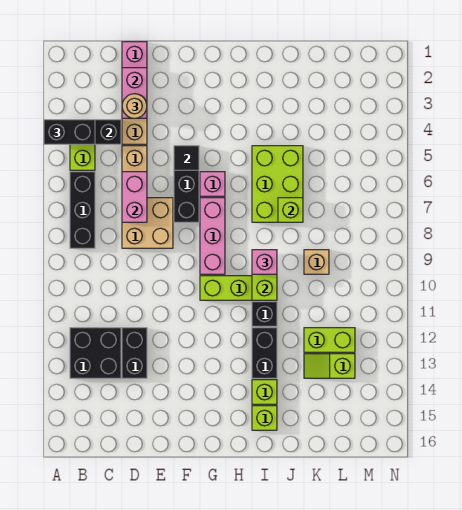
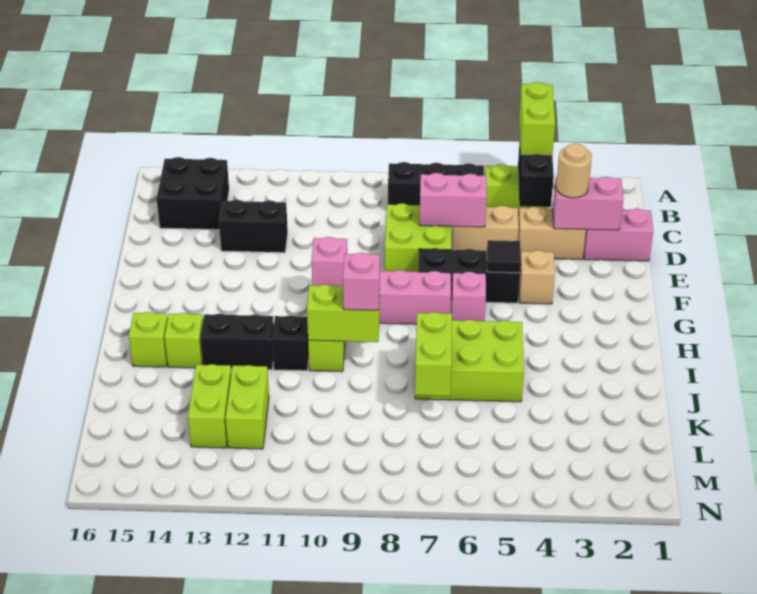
black 1x2 brick [44,120,95,144] -> lime 1x2 brick [519,82,555,155]
black 2x2 brick [70,328,121,378] -> black 2x2 brick moved to [157,157,229,230]
tan 2x2 brick [122,198,173,248] -> lime 2x2 brick [385,203,451,272]
none -> pink 1x1 brick [312,237,347,286]
lime 1x1 brick [278,198,303,222] -> lime 1x2 brick [415,312,452,396]
tan 1x1 brick [304,250,329,274] -> tan 1x1 brick moved to [519,250,555,304]
lime 1x2 slope [304,354,355,378] -> lime 1x2 brick [188,364,231,448]

